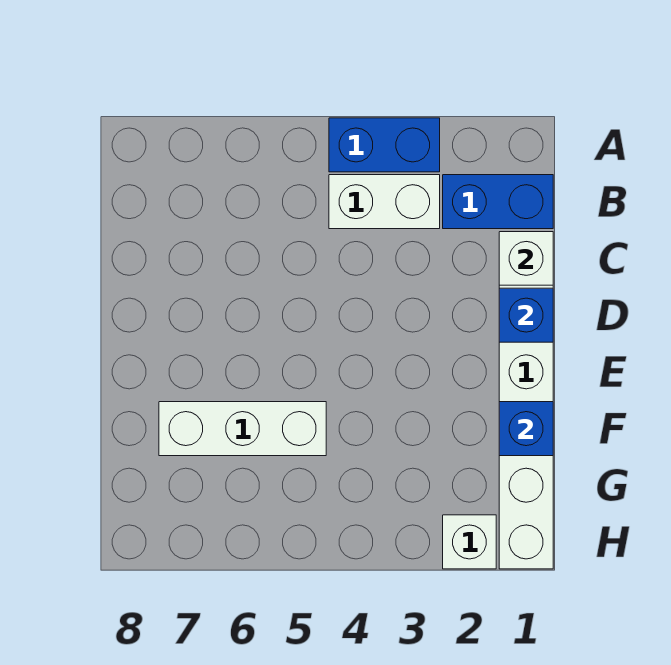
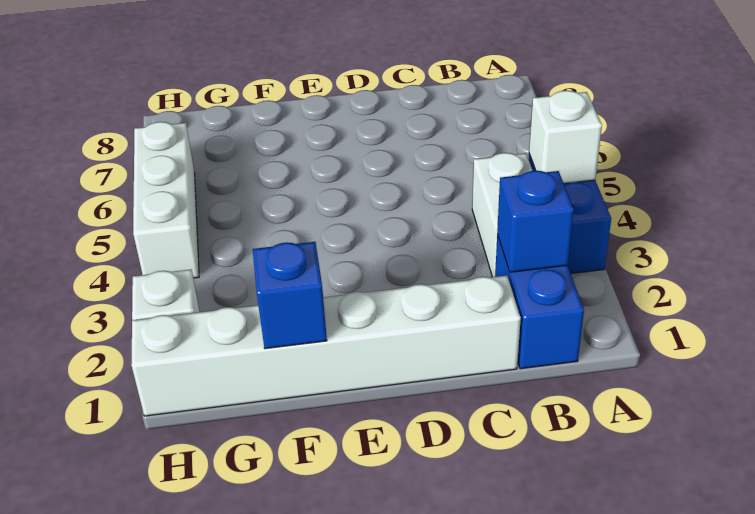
white 1x1 brick [499,232,553,285] -> white 1x1 brick moved to [529,90,602,184]
blue 1x1 brick [499,288,553,342] -> blue 1x1 brick moved to [497,170,574,272]
white 1x3 brick [159,402,326,456] -> white 1x3 brick moved to [133,122,199,278]

